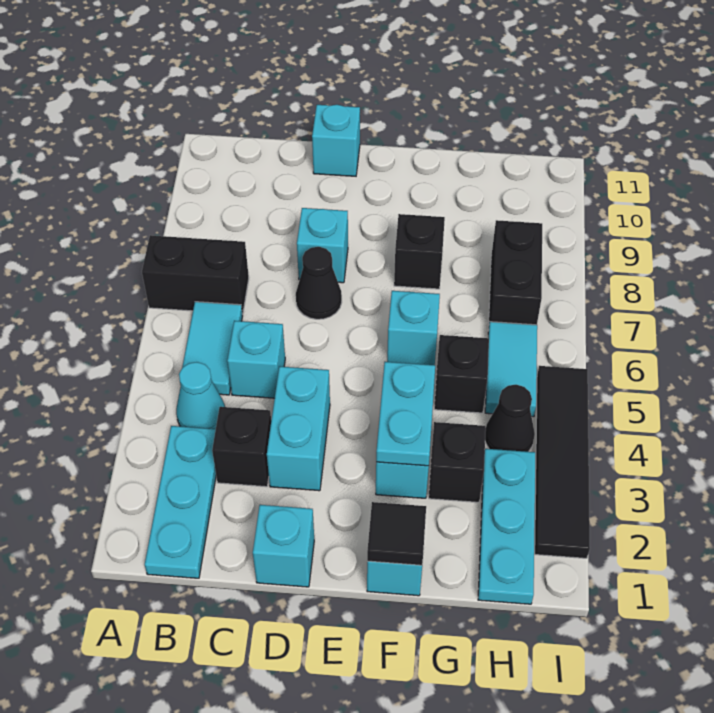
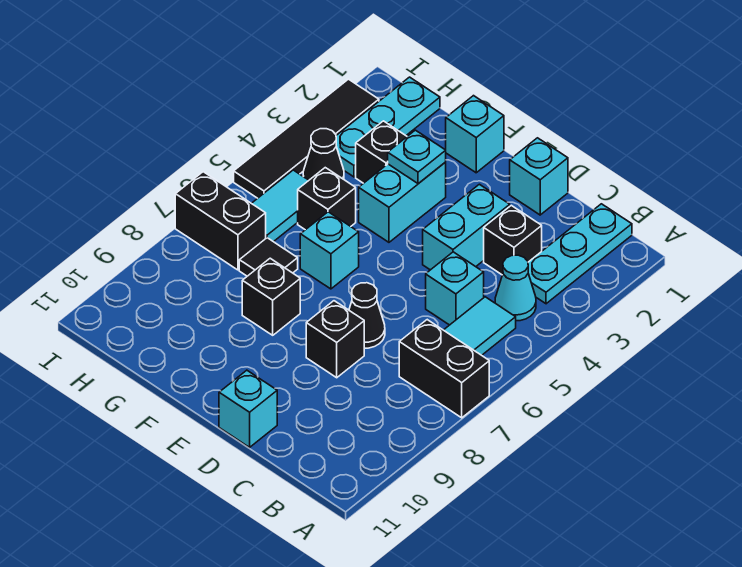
cyan 1x1 brick [297,208,348,283] -> black 1x1 brick [306,301,364,378]
black 1x1 tile [367,502,426,565] -> black 1x1 tile moved to [239,238,298,276]
cyan 1x2 plate [376,362,435,466] -> cyan 1x1 plate [388,130,446,184]
black 1x2 brick [489,220,542,325] -> black 1x2 brick turned to [175,172,266,270]

